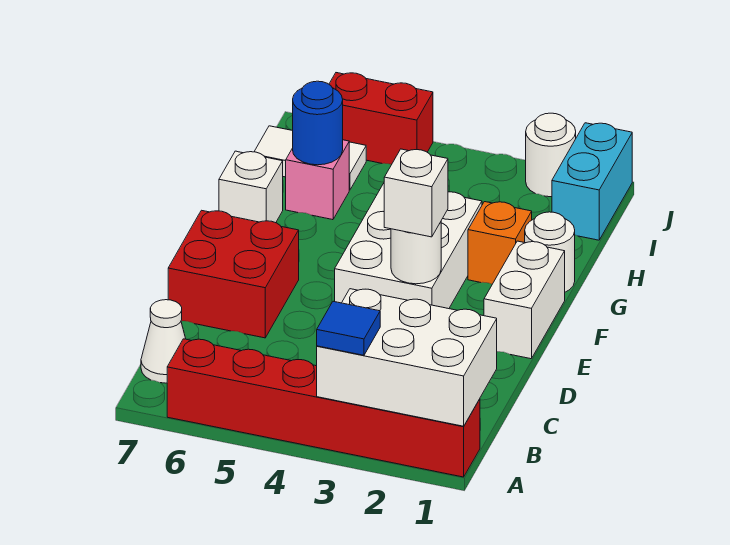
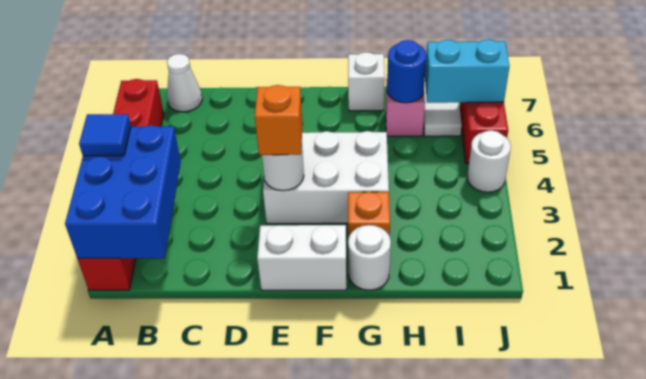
white 2x3 brick [317,289,497,426] -> blue 2x3 brick [65,125,181,259]
red 2x2 brick [168,210,299,338] -> none
white 1x1 brick [384,149,448,237] -> orange 1x1 brick [255,85,303,155]
cyan 1x2 brick [552,123,632,240] -> cyan 1x2 brick moved to [425,39,510,103]
white 1x1 round brick [526,113,576,197] -> white 1x1 round brick moved to [467,130,511,192]

